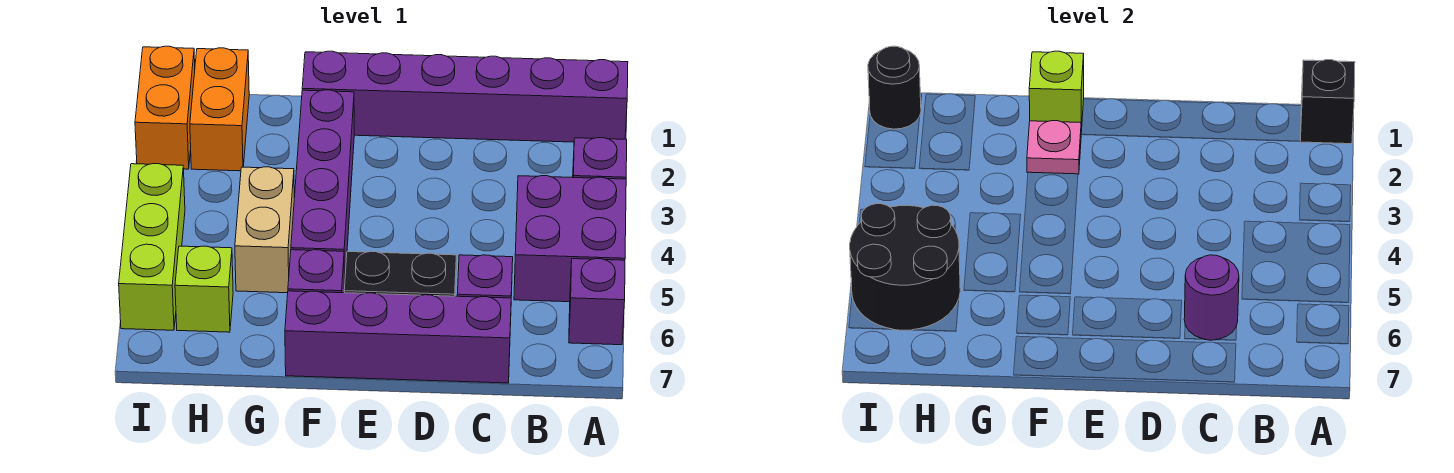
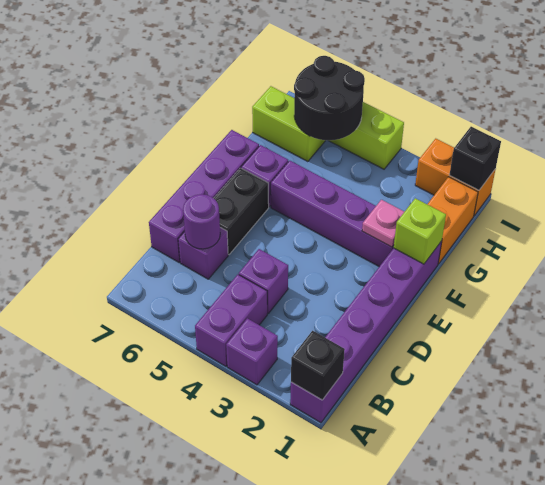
purple 2x2 brick [514,176,626,302] -> purple 1x2 brick [195,275,267,366]
purple 1x1 brick [569,259,625,345] -> purple 1x1 brick moved to [239,249,288,313]
tan 1x2 brick [235,167,294,293] -> none
orange 1x2 brick [190,48,249,171] -> orange 1x2 brick turned to [427,177,478,264]
lime 1x1 brick [175,246,233,332] -> lime 1x2 brick [252,86,326,162]
black 1x1 round brick [868,46,921,129] -> black 1x1 brick [449,127,501,190]

